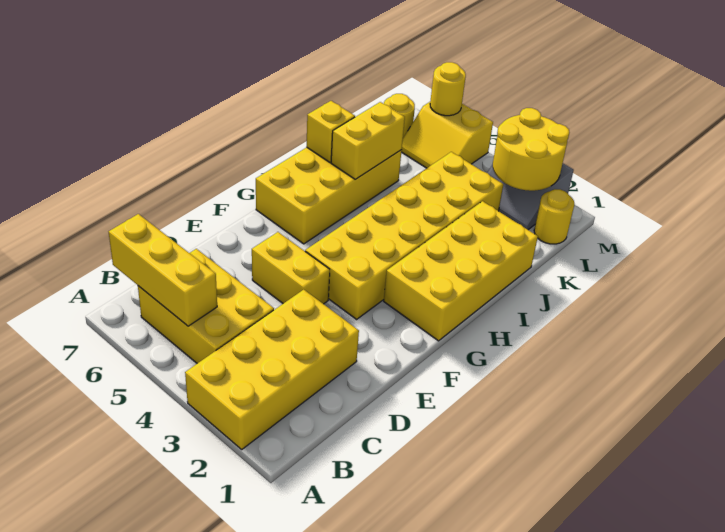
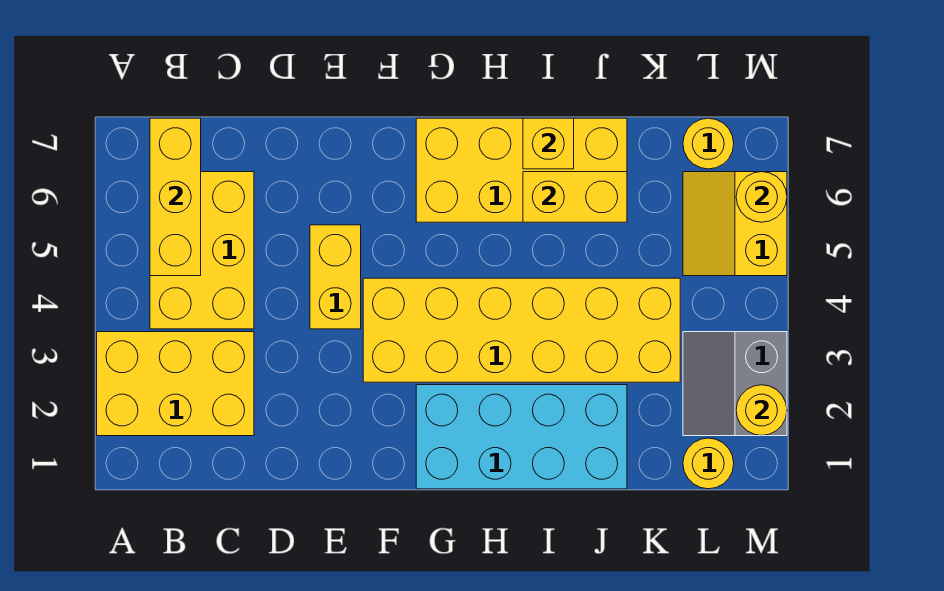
yellow 2x4 brick [185,290,359,449] -> yellow 2x3 brick [97,332,254,436]
yellow 2x4 brick [384,201,538,341] -> cyan 2x4 brick [416,385,627,489]
yellow 2x2 round brick [493,108,570,191] -> yellow 1x1 round brick [736,385,787,436]

